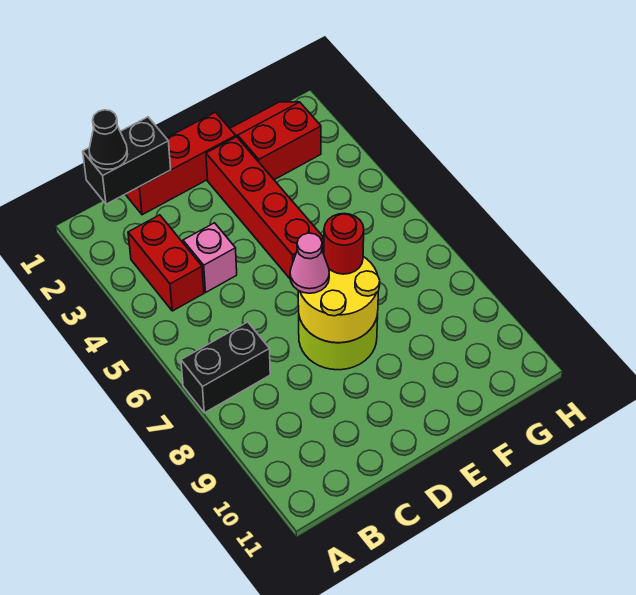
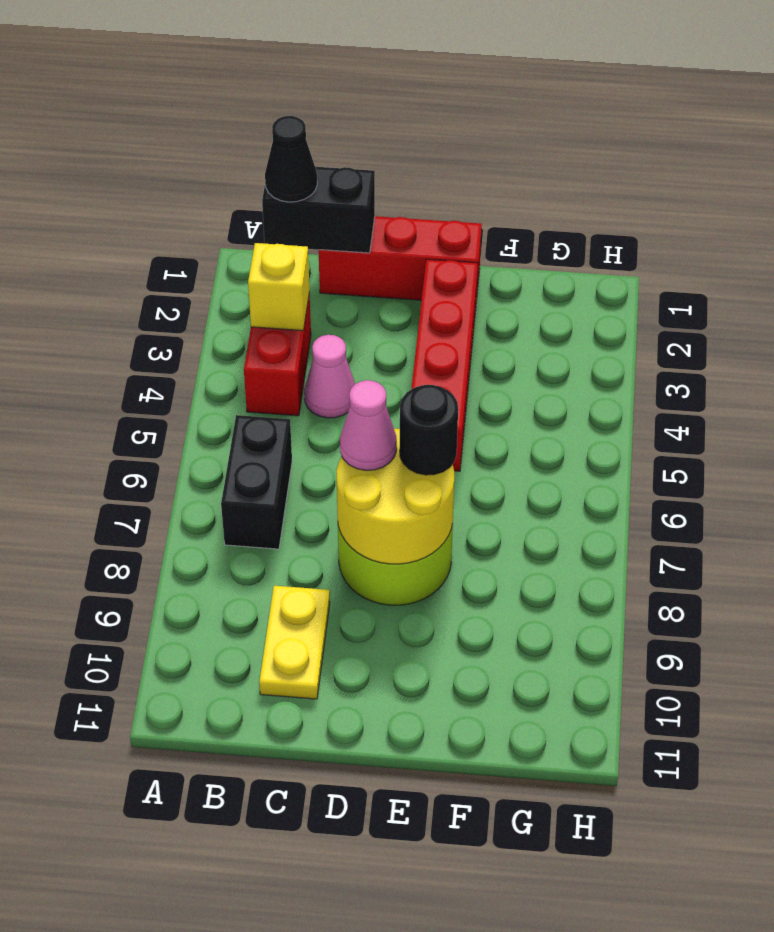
black 1x2 brick [181,322,270,413] -> black 1x2 brick turned to [221,415,292,549]
none -> yellow 1x1 brick [248,243,309,331]
pink 1x1 brick [183,223,237,292] -> pink 1x1 cone [304,335,355,418]
none -> yellow 1x2 plate [259,586,330,699]
red 1x1 round brick [324,213,364,274] -> black 1x1 round brick [400,385,458,475]
red 2x2 slope [230,102,321,180] -> none

